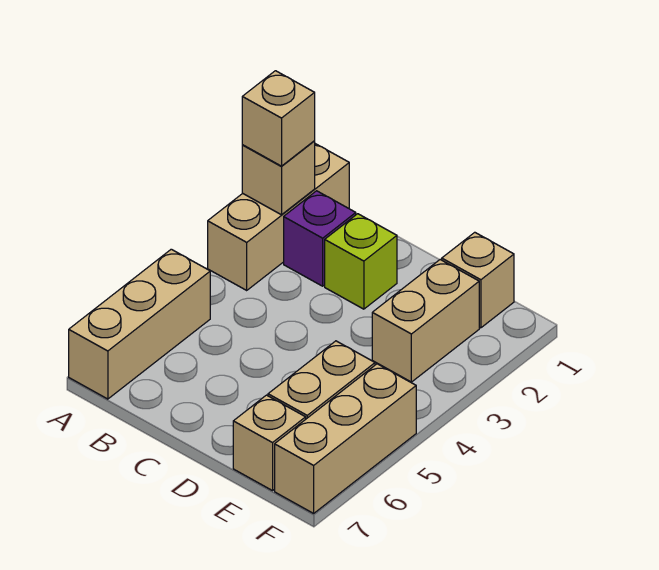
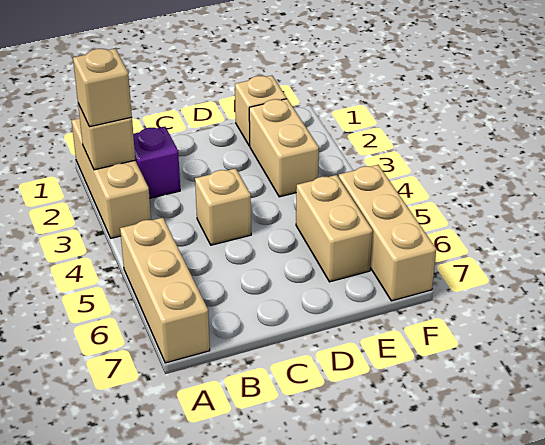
lime 1x1 brick [325,214,397,309] -> none
tan 1x1 brick [233,395,306,491] -> tan 1x1 brick moved to [195,168,251,245]

